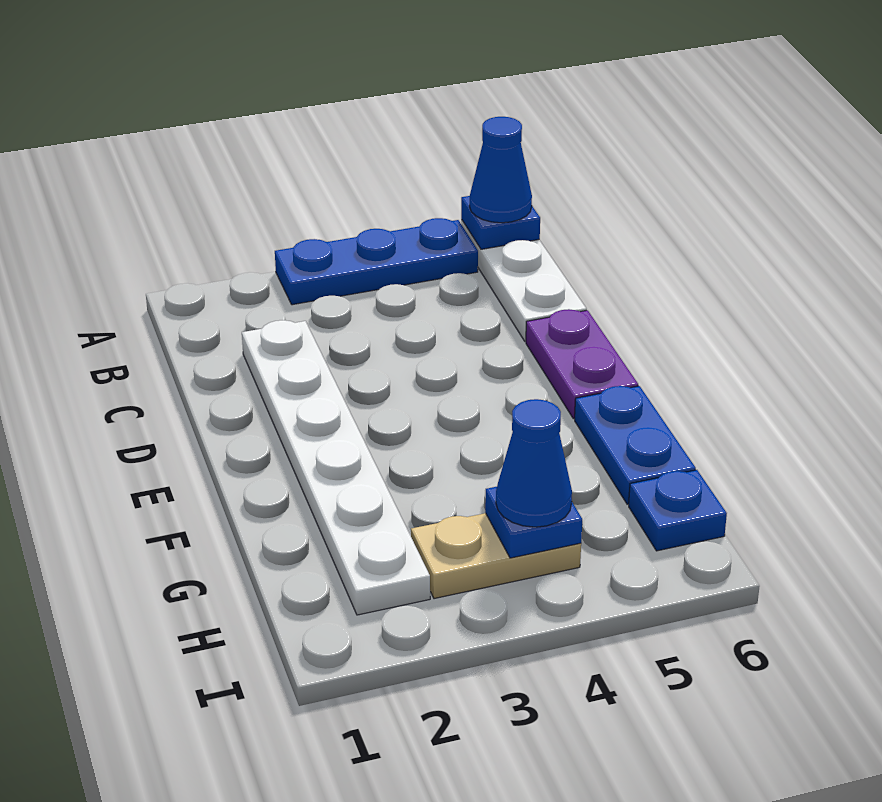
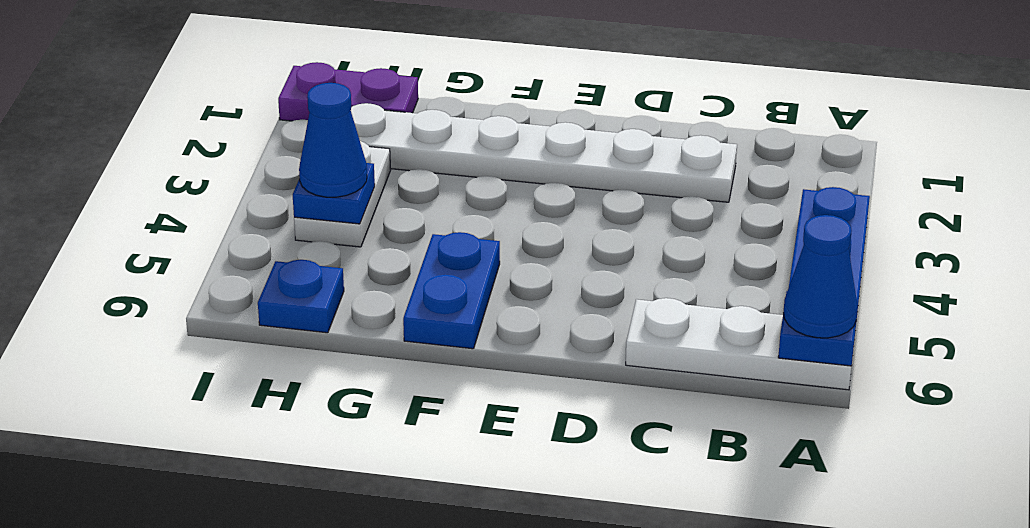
purple 1x2 plate [526,309,638,419] -> purple 1x2 plate moved to [278,62,418,121]
blue 1x2 plate [575,386,696,504] -> blue 1x2 plate turned to [403,232,500,349]
tan 1x2 plate [411,513,581,599] -> white 1x2 plate [294,141,391,247]

